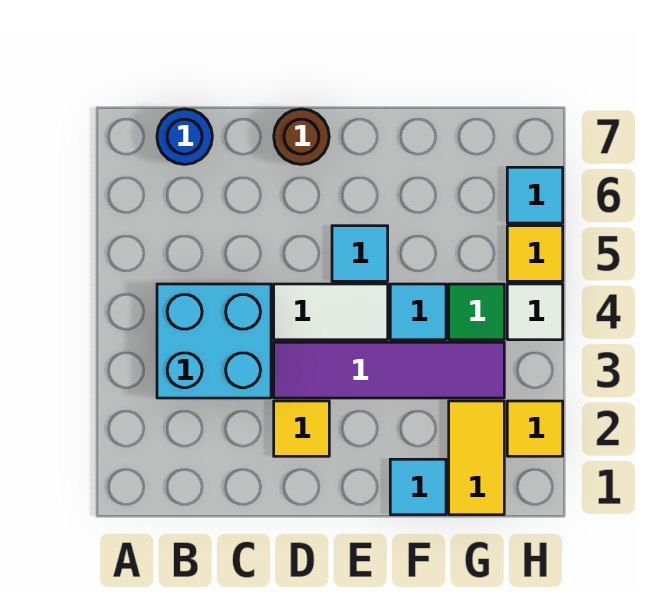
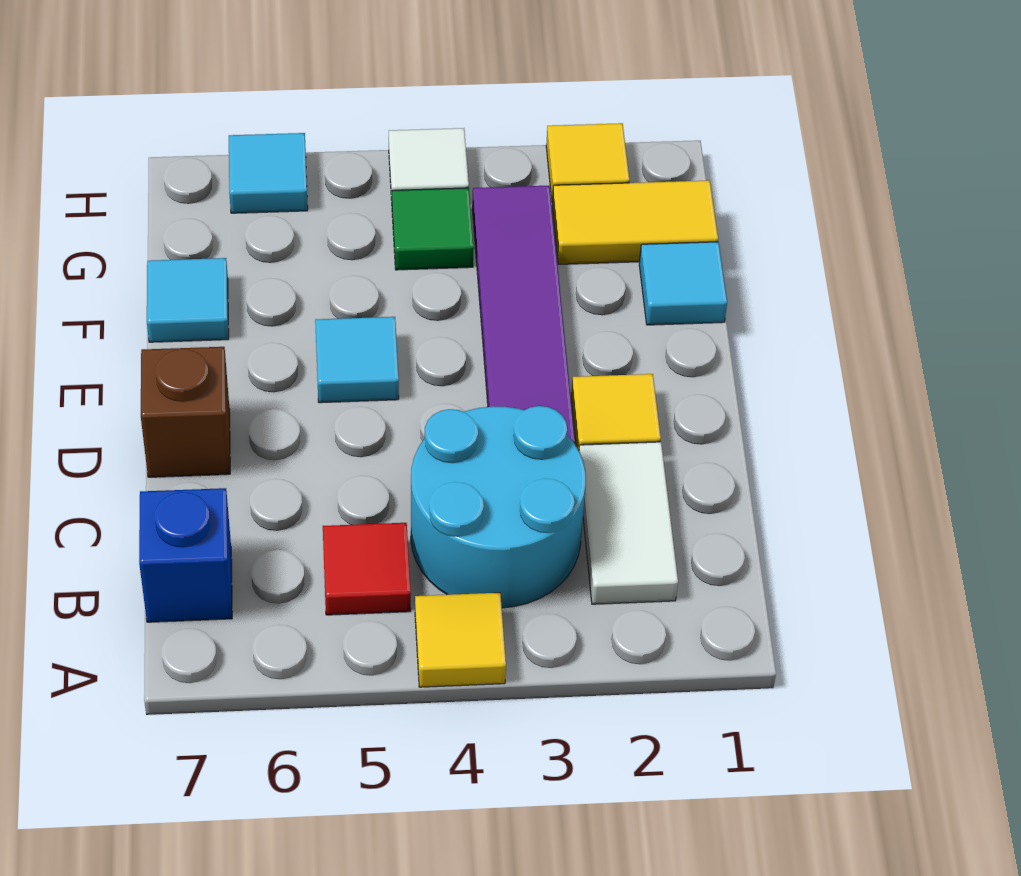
cyan 2x2 brick [157,284,271,398] -> cyan 2x2 round brick [411,406,586,608]
none -> red 1x1 tile [323,523,411,615]
blue 1x1 round brick [157,109,212,164] -> blue 1x1 brick [139,488,232,622]
white 1x2 tile [274,284,388,340] -> white 1x2 tile moved to [579,442,678,604]
brown 1x1 round brick [274,109,329,164] -> brown 1x1 brick [141,347,230,477]
cyan 1x1 tile [390,284,446,340] -> cyan 1x1 tile moved to [147,258,229,342]
yellow 1x1 tile [507,226,563,281] -> yellow 1x1 tile moved to [415,593,506,687]

